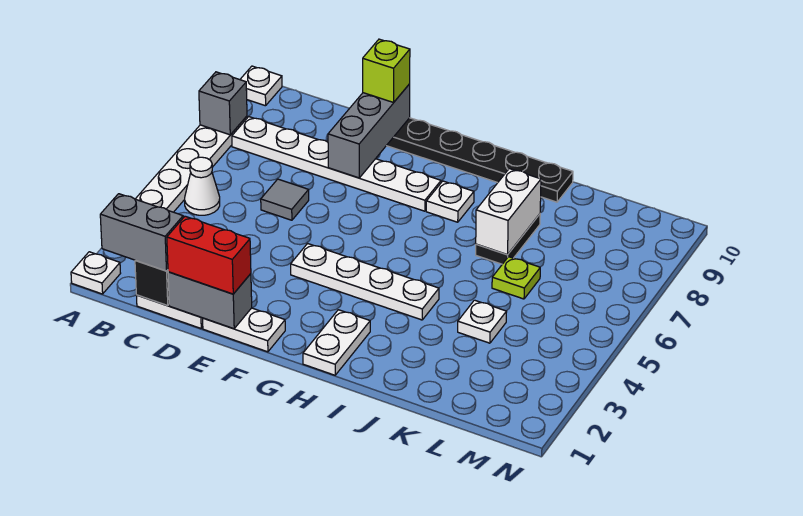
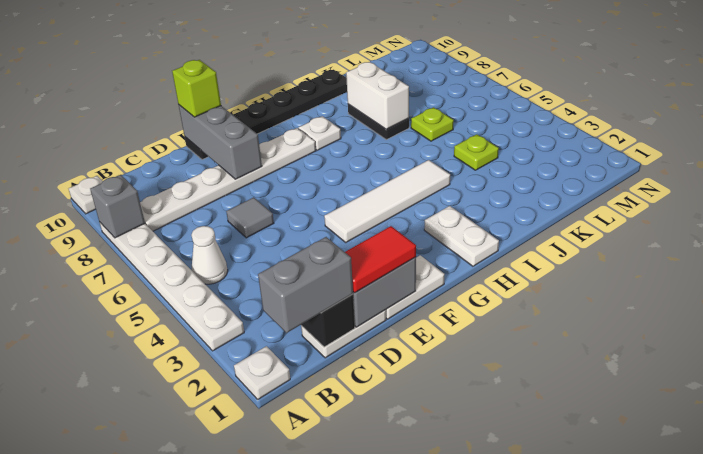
red 1x2 brick [167,216,251,294] -> red 1x2 tile [345,226,416,293]
white 1x4 plate [291,243,439,320] -> white 1x4 tile [324,160,450,242]
white 1x1 plate [458,300,507,343] -> lime 1x1 plate [454,134,499,170]

